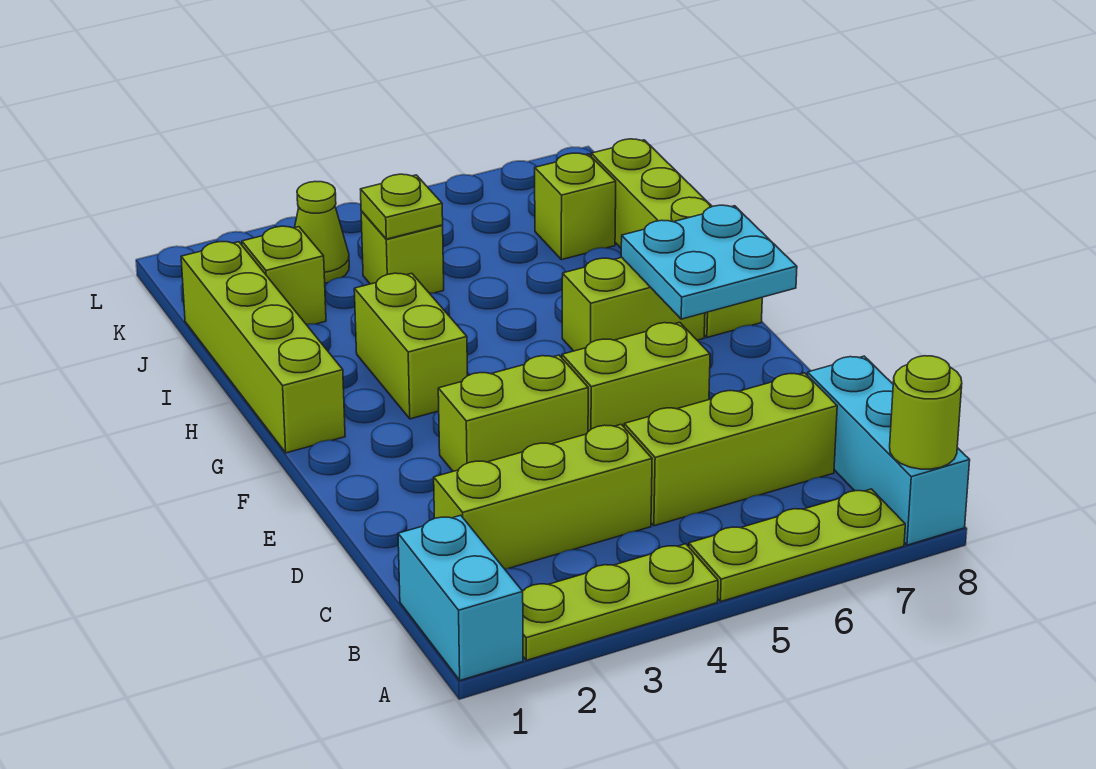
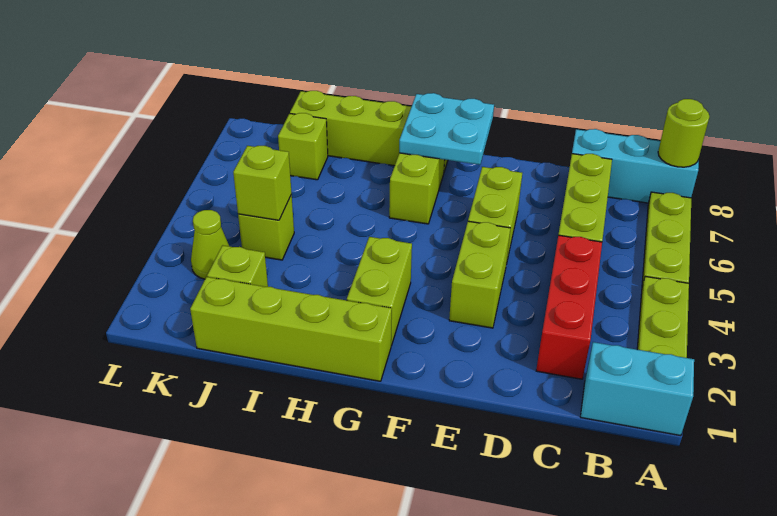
lime 1x3 brick [434,424,652,569] -> red 1x3 brick [536,235,602,379]
lime 1x2 brick [354,273,467,419] -> lime 1x2 brick turned to [347,237,412,346]
lime 1x1 plate [360,174,443,239] -> lime 1x1 brick [233,146,292,220]

